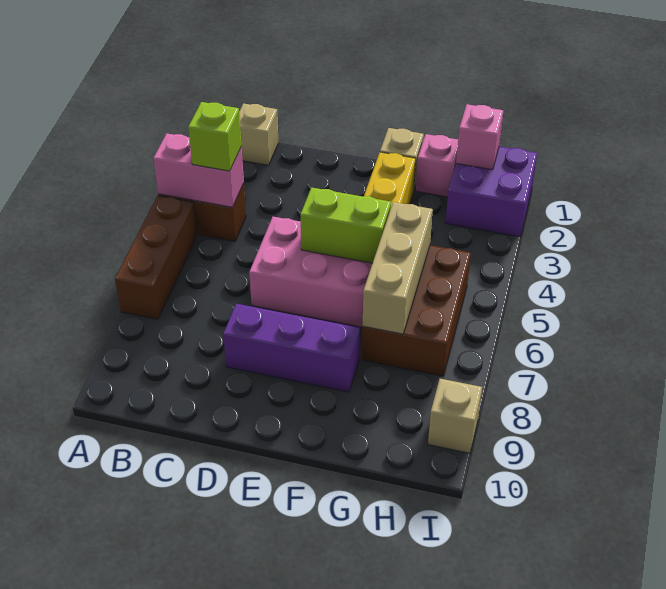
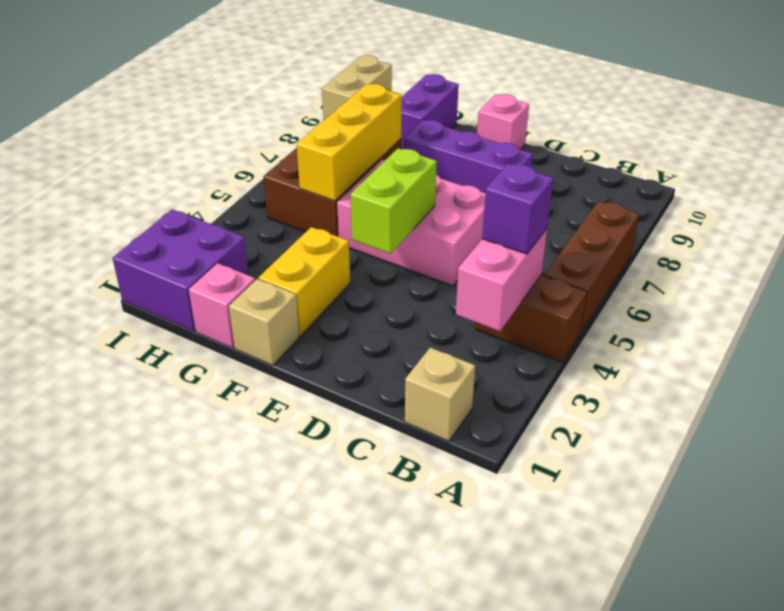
pink 1x2 brick [153,134,244,207] -> pink 1x2 brick turned to [456,229,547,331]
lime 1x1 brick [188,102,241,171] -> purple 1x1 brick [482,164,553,254]
lime 1x2 brick [301,188,391,263] -> lime 1x2 brick turned to [350,148,437,254]
tan 1x3 brick [363,202,433,334] -> yellow 1x3 brick [297,84,402,201]
none -> purple 1x2 brick [401,74,459,149]
pink 1x1 brick [456,104,503,170] -> pink 1x1 brick moved to [477,94,529,150]
tan 1x1 brick [428,379,482,453] -> tan 1x2 brick [322,55,392,121]

